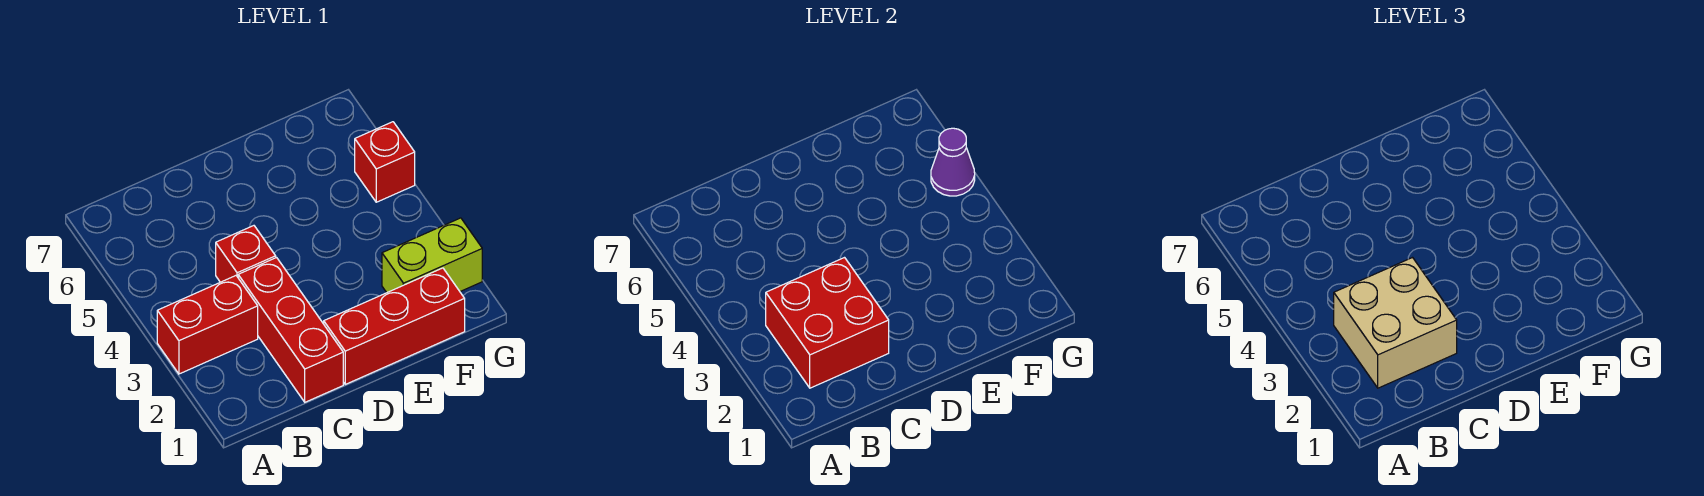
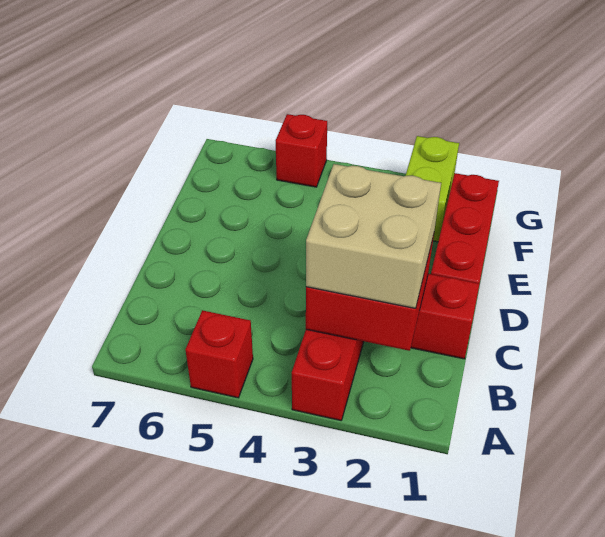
red 1x1 brick [216,226,276,282] -> red 1x1 brick moved to [185,310,253,398]
purple 1x1 cone [931,128,975,196] -> none

